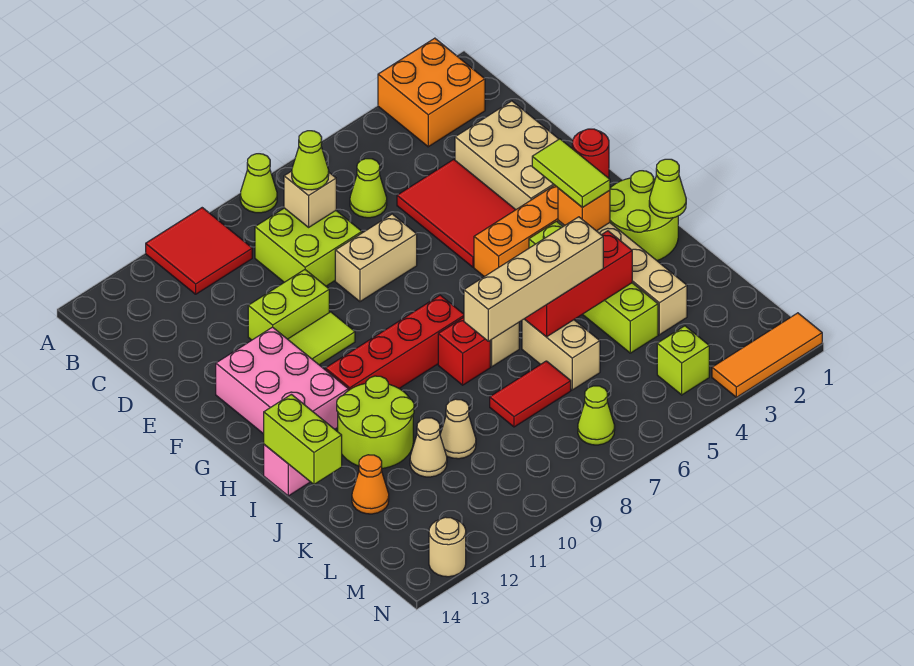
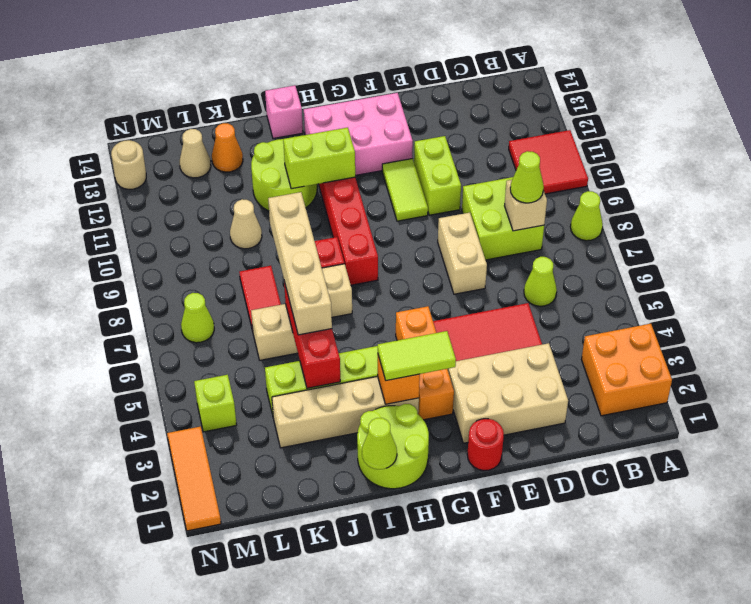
lime 1x2 brick [264,394,342,484] -> lime 1x2 brick moved to [283,128,355,189]
tan 1x1 cone [410,418,447,477] -> tan 1x1 cone moved to [180,129,211,178]

